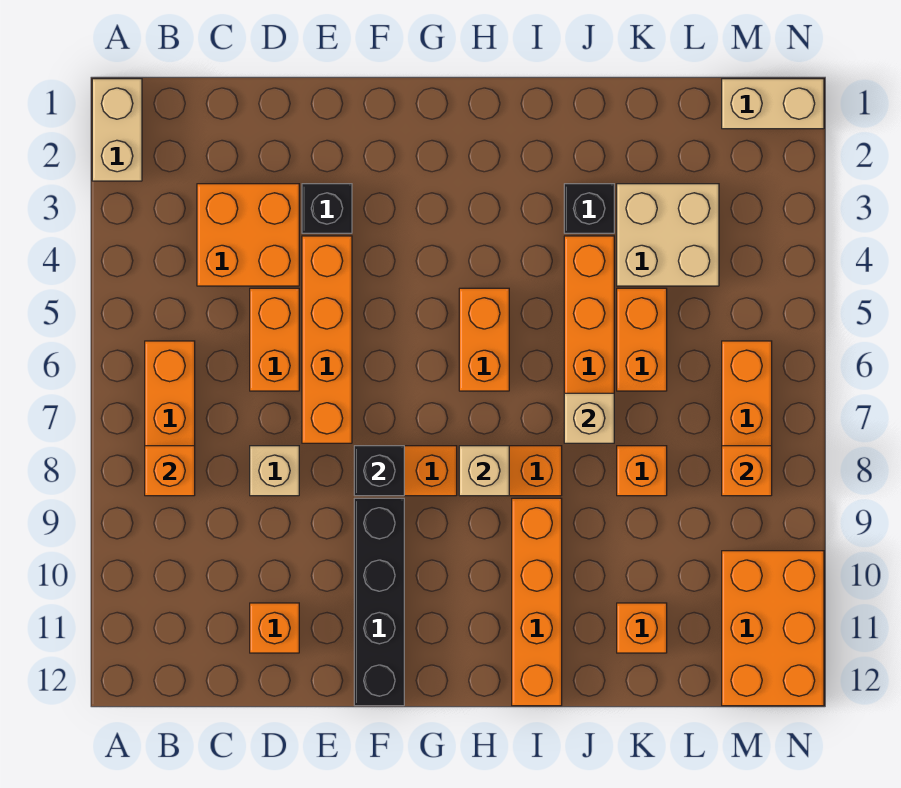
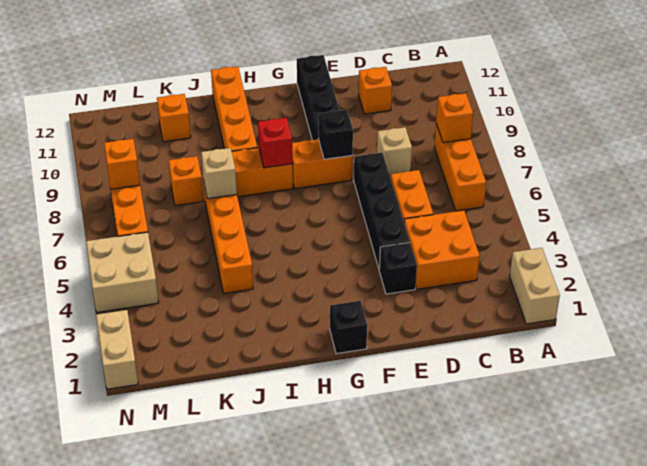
orange 1x4 brick [302,236,352,443] -> black 1x4 brick [354,153,410,269]
orange 1x2 brick [459,288,509,391] -> none
tan 1x1 brick [459,446,509,496] -> red 1x1 brick [258,118,293,168]
black 1x1 brick [564,184,614,233] -> black 1x1 brick moved to [330,301,367,354]
tan 2x2 brick [617,184,719,286] -> tan 2x2 brick moved to [86,232,159,312]
orange 1x2 brick [617,288,667,391] -> none
tan 1x2 brick [722,79,824,129] -> tan 1x2 brick turned to [96,310,138,389]
orange 2x3 brick [722,551,824,706] -> none

